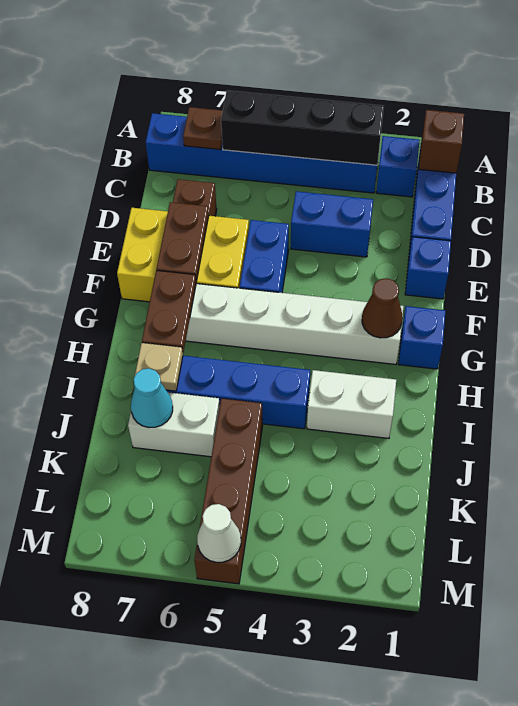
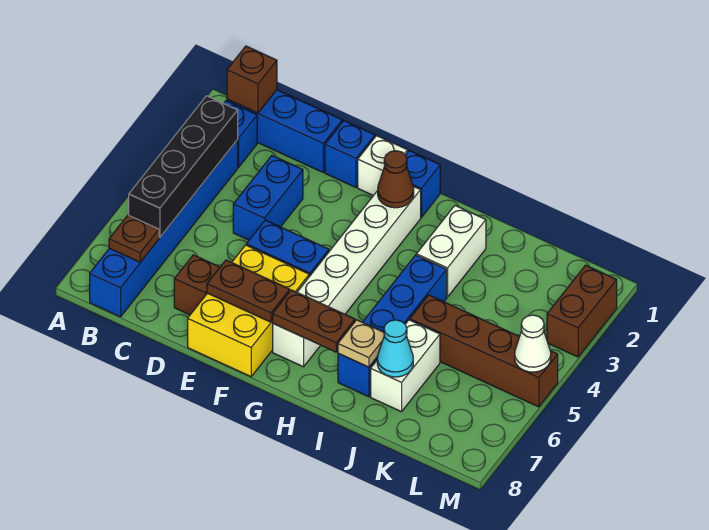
none -> white 1x1 brick [358,136,408,195]
none -> brown 1x2 brick [547,265,617,357]

